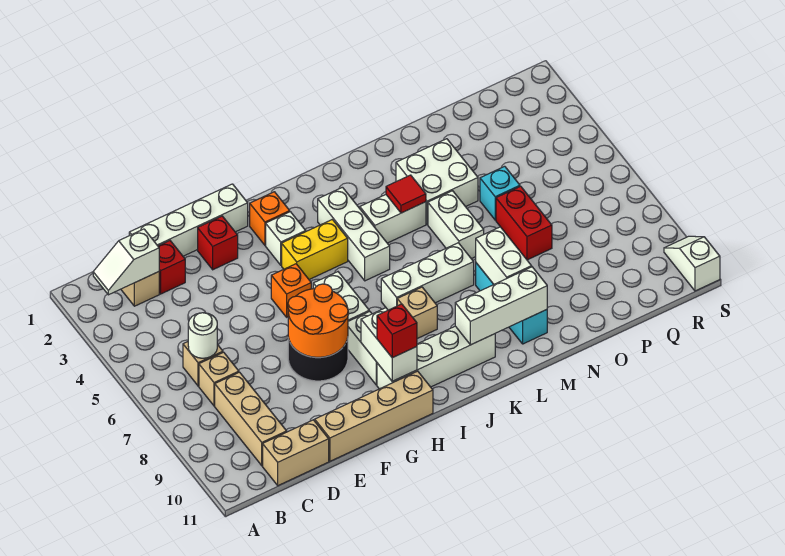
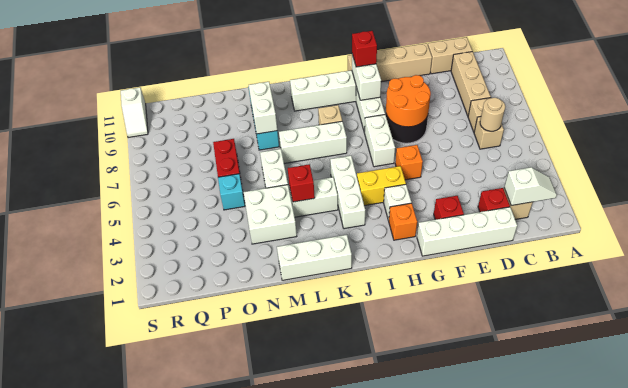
white 1x1 round brick [188,313,217,358] -> tan 1x1 round brick [480,98,505,131]
white 1x3 brick [455,267,547,345] -> white 1x3 brick moved to [277,235,352,280]
red 1x1 tile [386,175,426,213] -> red 1x1 brick [288,164,315,202]

